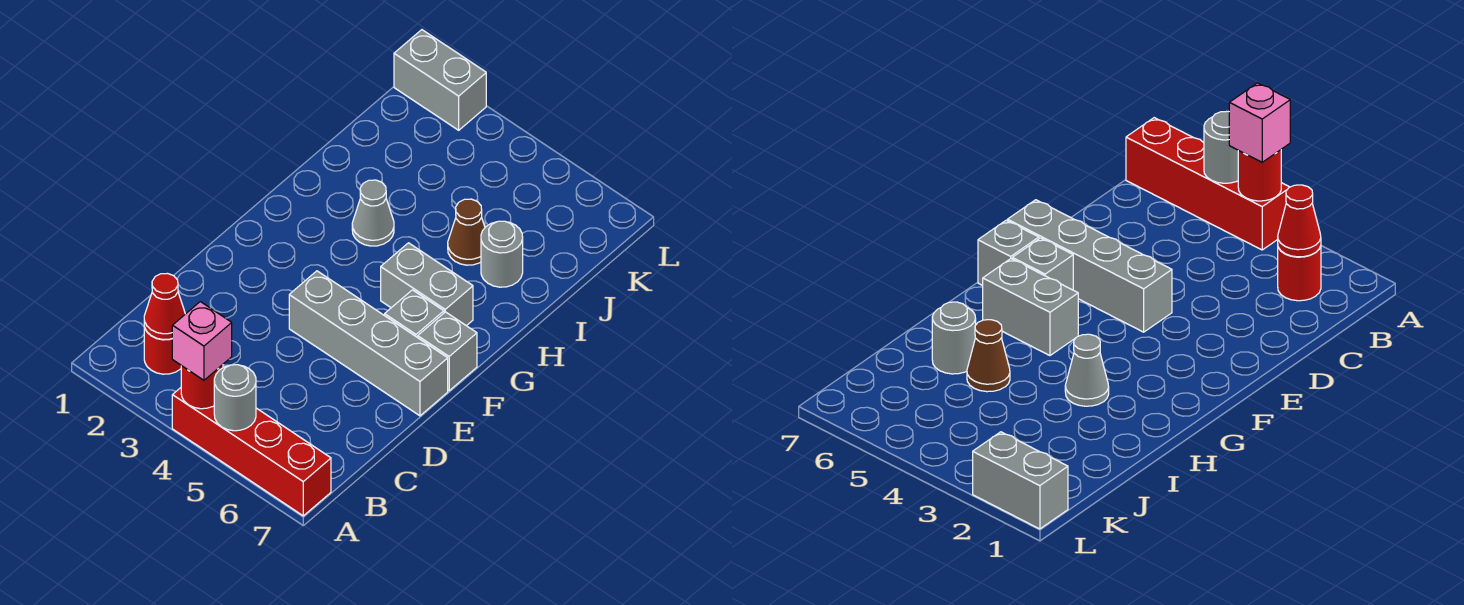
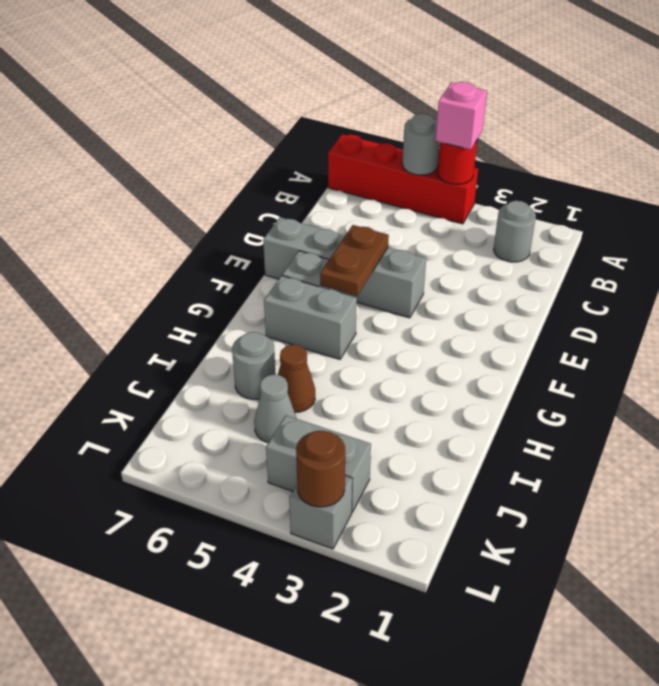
red 1x1 round brick [144,327,181,374] -> grey 1x1 round brick [494,201,536,262]
red 1x1 cone [144,273,185,340] -> none
none -> brown 1x2 plate [320,225,389,296]
grey 1x1 brick [418,312,477,391] -> grey 1x1 brick moved to [289,476,352,549]
grey 1x1 cone [352,180,394,246] -> grey 1x1 cone moved to [254,375,297,443]
grey 1x2 brick [394,30,486,130] -> grey 1x2 brick moved to [266,415,371,512]
none -> brown 1x1 round brick [296,431,345,507]

